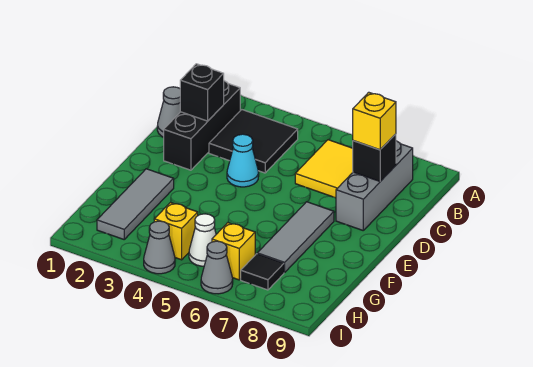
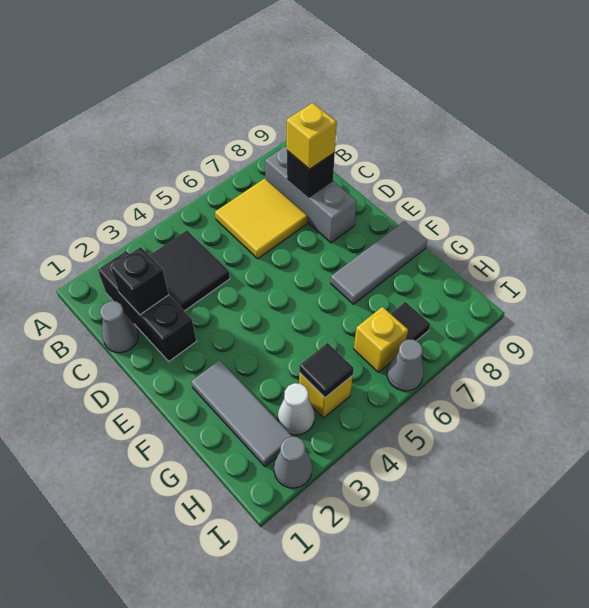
cyan 1x1 cone [227,134,259,187] -> none
grey 1x3 tile [257,202,334,273] -> grey 1x3 tile turned to [331,222,427,304]
none -> black 1x1 tile [299,343,354,398]
white 1x1 cone [189,214,216,266] -> white 1x1 cone moved to [278,383,315,435]
grey 1x1 cone [144,221,175,274] -> grey 1x1 cone moved to [274,437,312,488]

